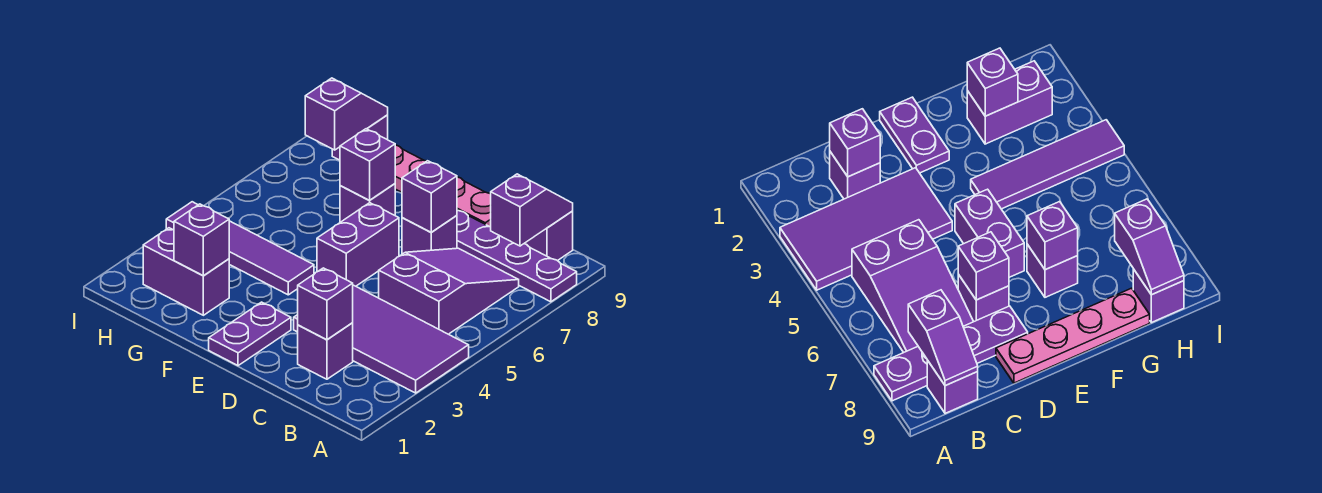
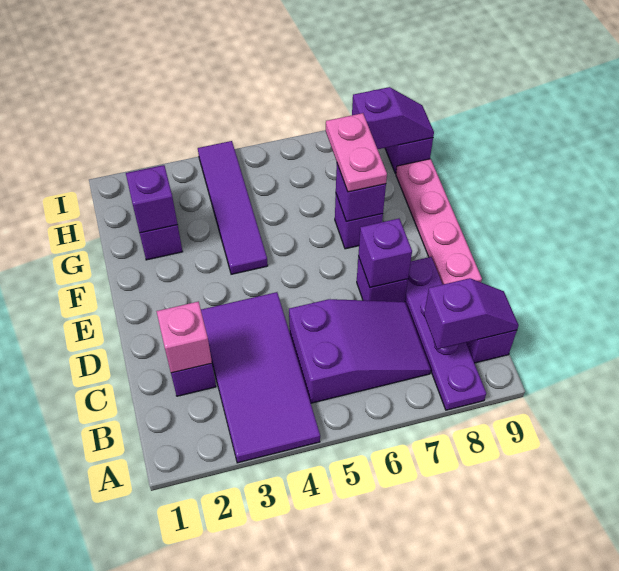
purple 1x1 brick [298,268,353,340] -> pink 1x1 brick [157,302,212,373]
purple 1x2 plate [209,302,291,366] -> none
purple 1x2 brick [317,203,399,286] -> none
none -> pink 1x2 plate [326,113,387,192]

